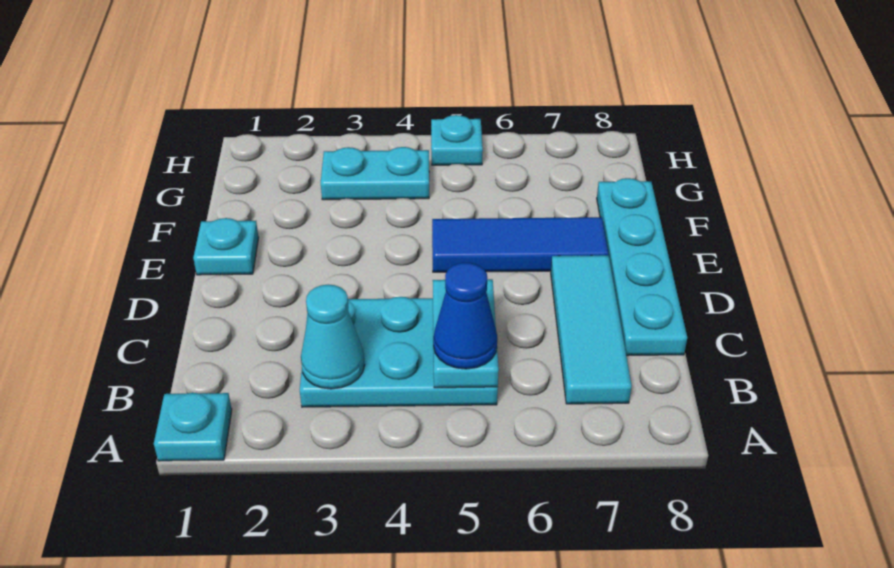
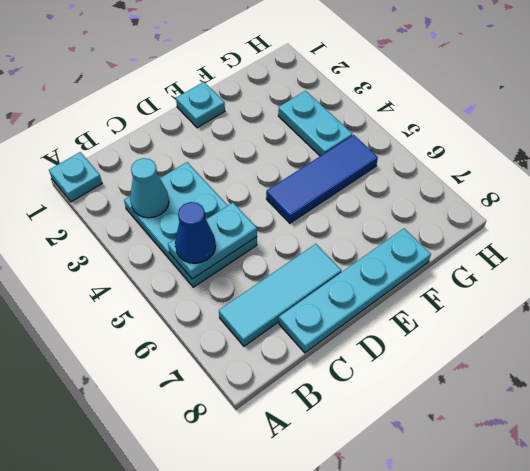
blue 1x3 tile [432,217,608,272] -> blue 1x3 tile turned to [266,135,378,223]
cyan 1x1 plate [431,115,483,165] -> none

